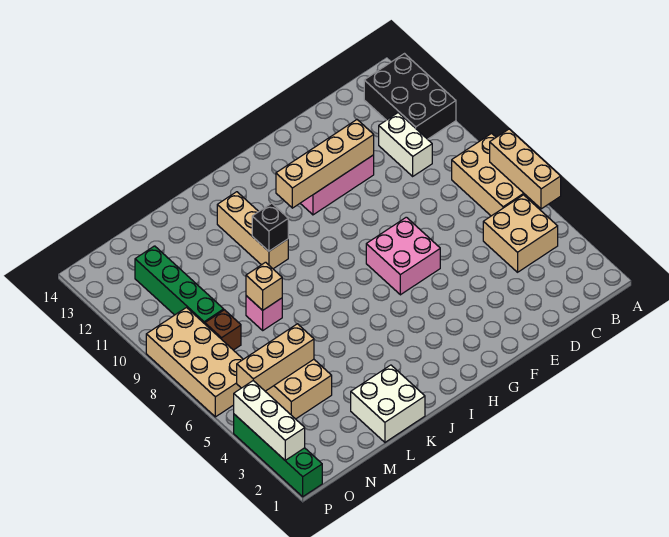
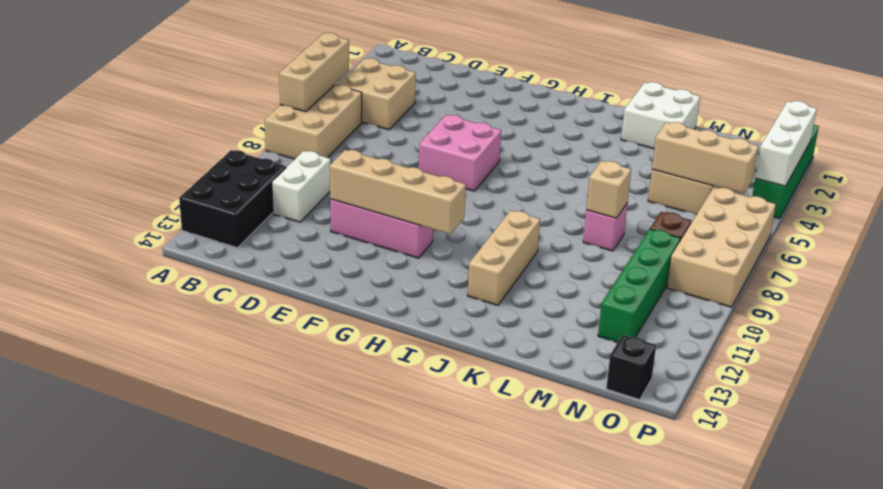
black 1x1 brick [252,203,288,251] -> black 1x1 brick moved to [606,335,656,400]

